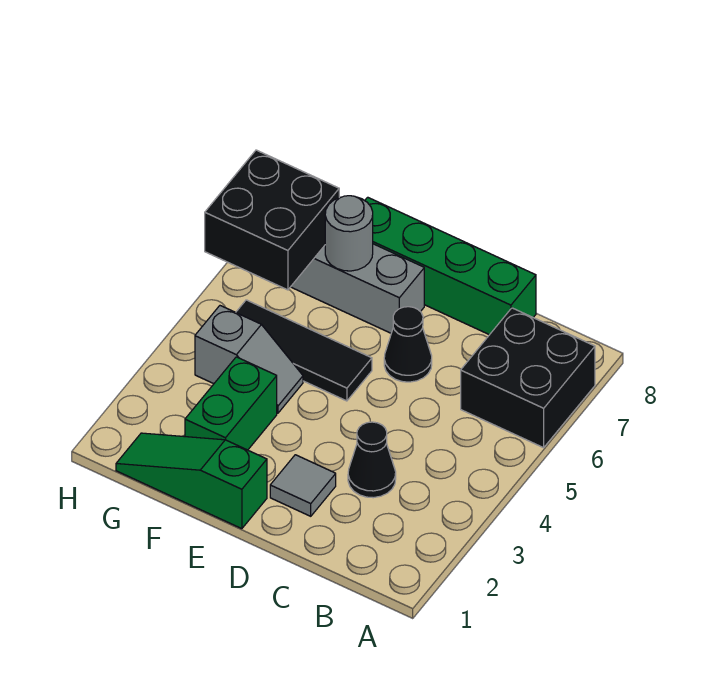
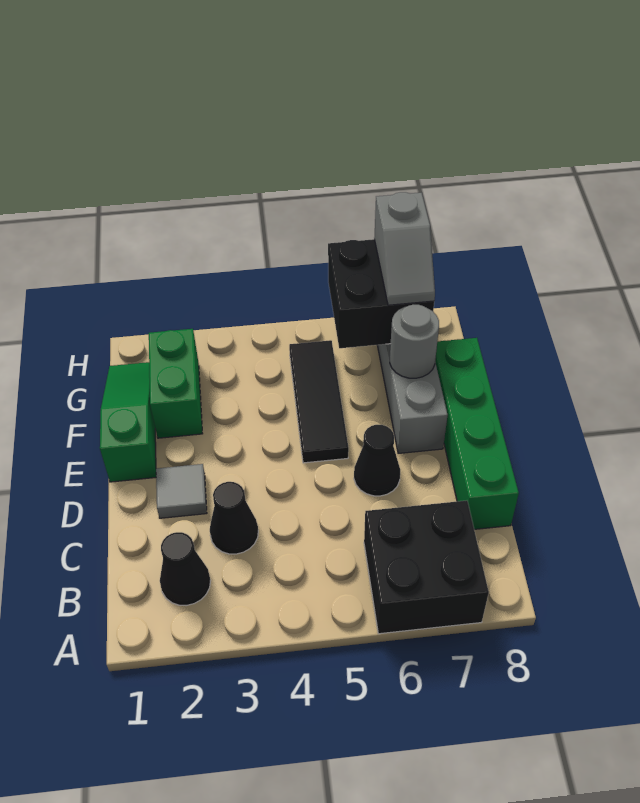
none -> black 1x1 cone [160,532,211,606]
green 1x2 brick [185,357,277,450] -> green 1x2 brick turned to [149,329,202,438]
grey 1x2 slope [195,306,303,413] -> grey 1x2 slope moved to [374,192,435,305]

